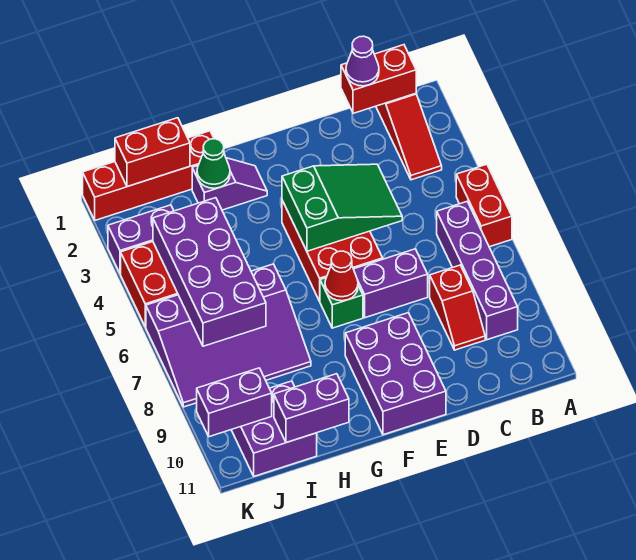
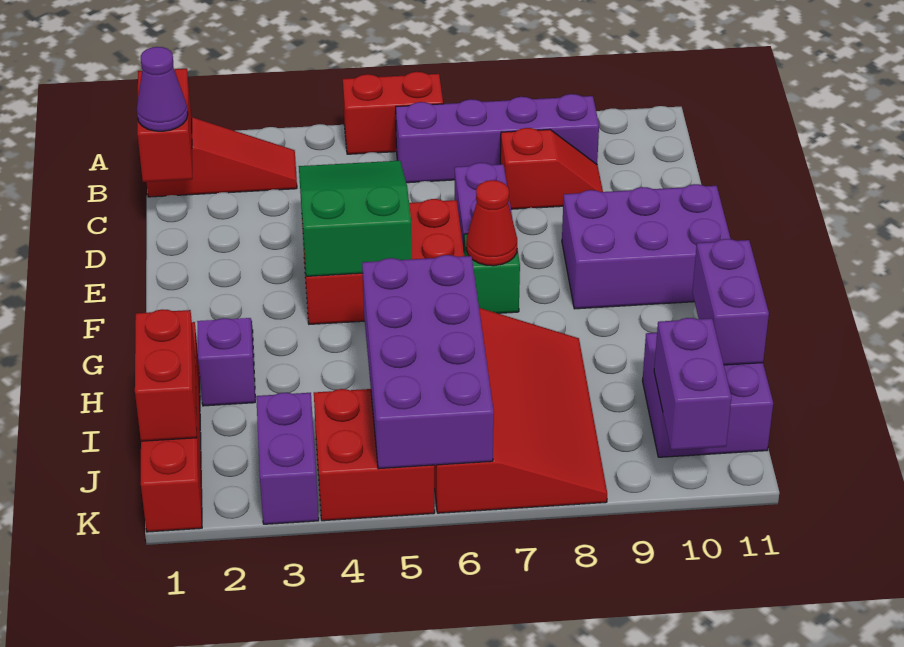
green 1x1 cone [197,139,230,188] -> none
purple 3x4 slope [146,264,311,407] -> red 3x4 slope [434,308,607,513]
purple 2x4 brick [153,198,266,346] -> purple 2x4 brick turned to [362,255,494,469]

